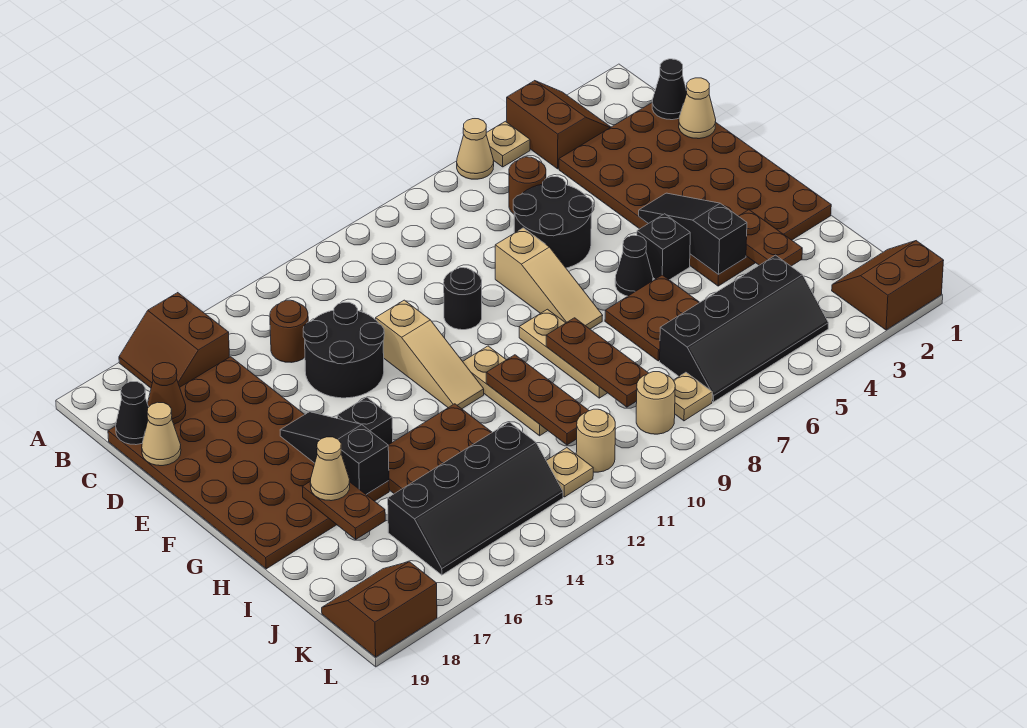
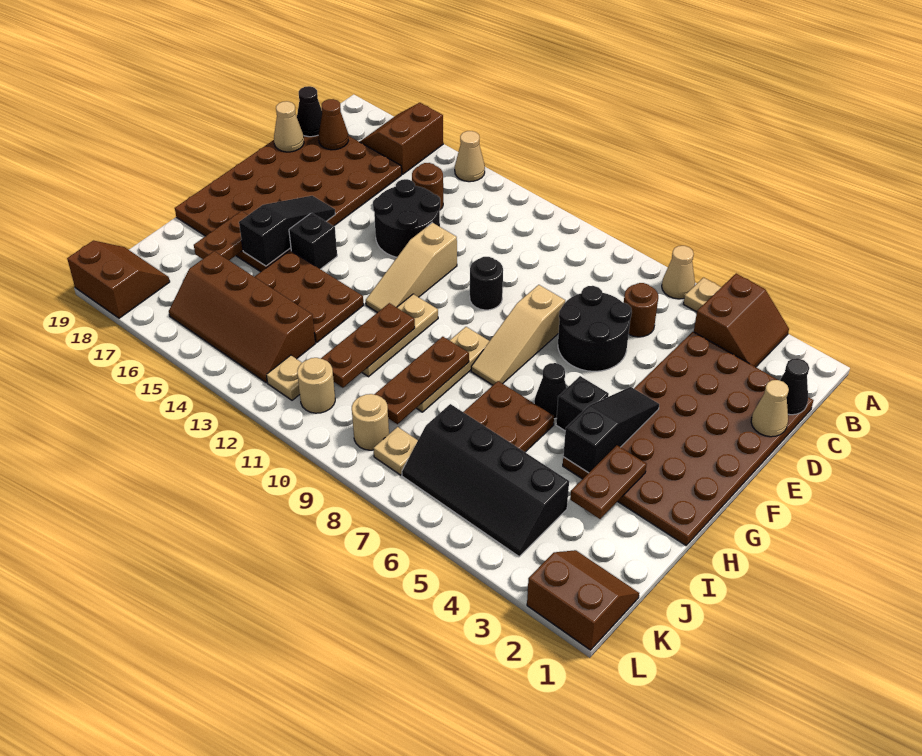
tan 1x1 cone [310,437,350,501] -> tan 1x1 cone moved to [455,131,485,182]
black 2x4 slope [388,422,563,575] -> brown 2x4 slope [169,251,316,383]

